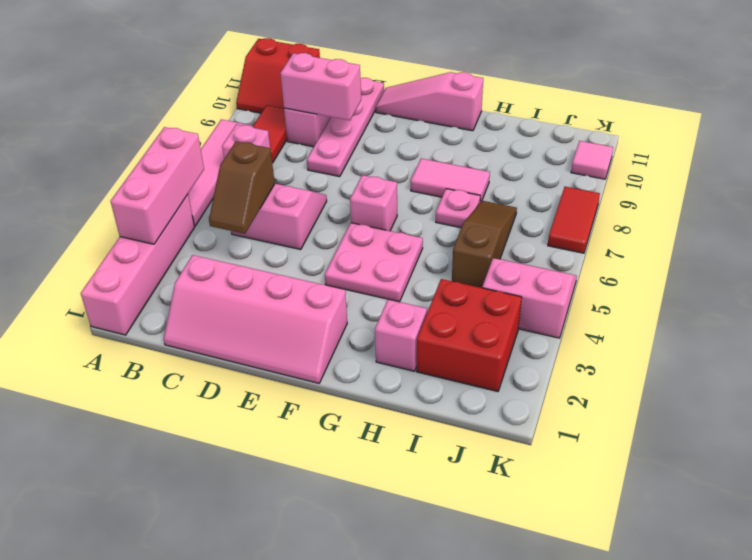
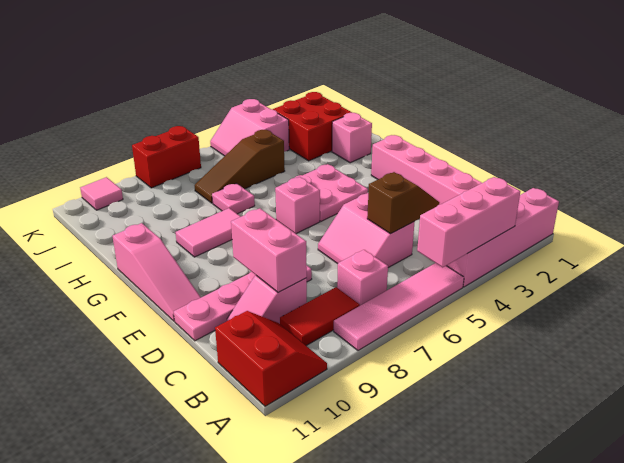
pink 1x2 tile [411,158,490,202] -> pink 1x2 tile turned to [176,208,241,257]
red 1x2 tile [548,187,600,253] -> red 1x2 brick [132,126,201,188]

